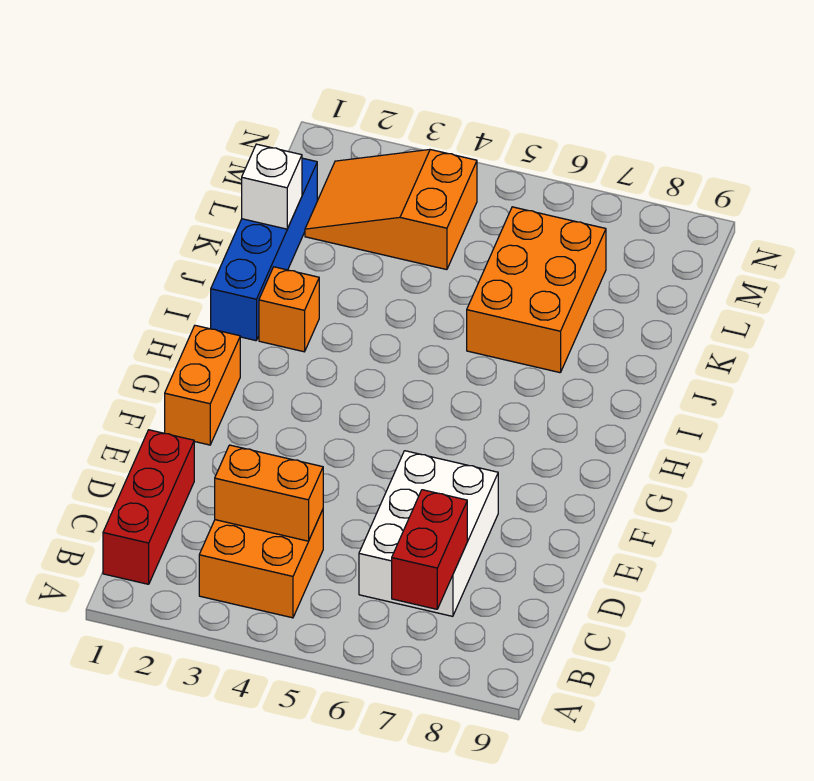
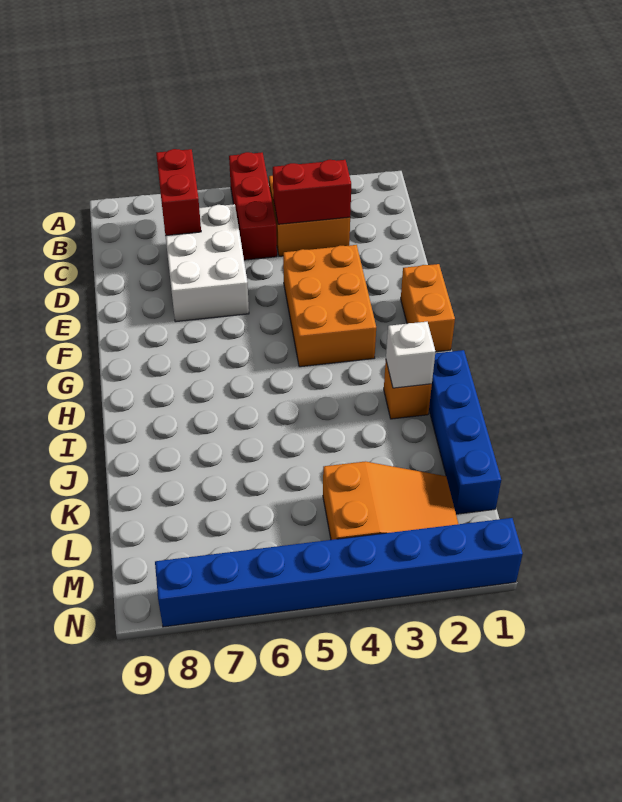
red 1x3 brick [103,430,194,584] -> red 1x3 brick moved to [229,152,277,260]
orange 1x2 brick [215,445,323,541] -> red 1x2 brick [273,160,351,224]
orange 2x3 brick [467,207,606,373] -> orange 2x3 brick moved to [283,245,376,367]
white 1x1 brick [242,144,302,229] -> white 1x1 brick moved to [386,322,436,388]
none -> blue 1x8 brick [155,518,523,627]

